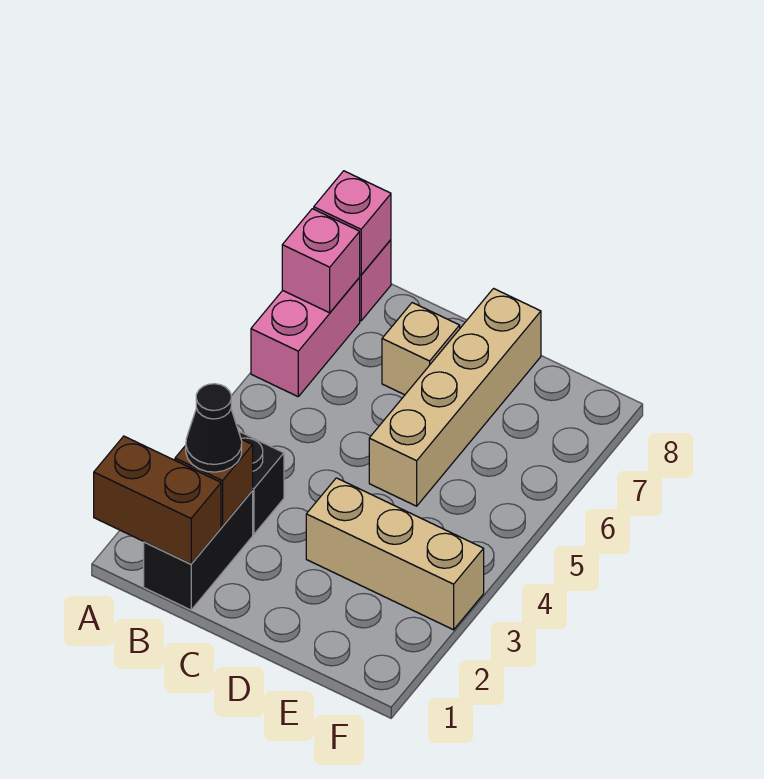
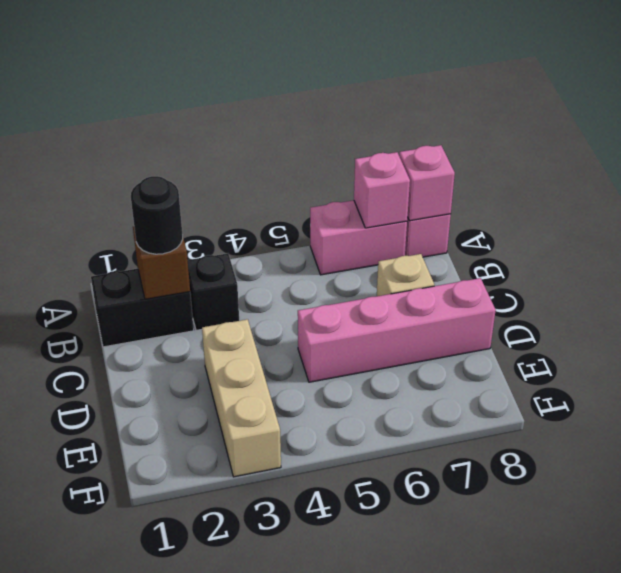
brown 1x2 brick [94,436,221,564] -> none
black 1x1 cone [186,384,242,472] -> black 1x1 round brick [131,176,183,254]
tan 1x4 brick [369,289,541,506] -> pink 1x4 brick [298,278,496,382]

